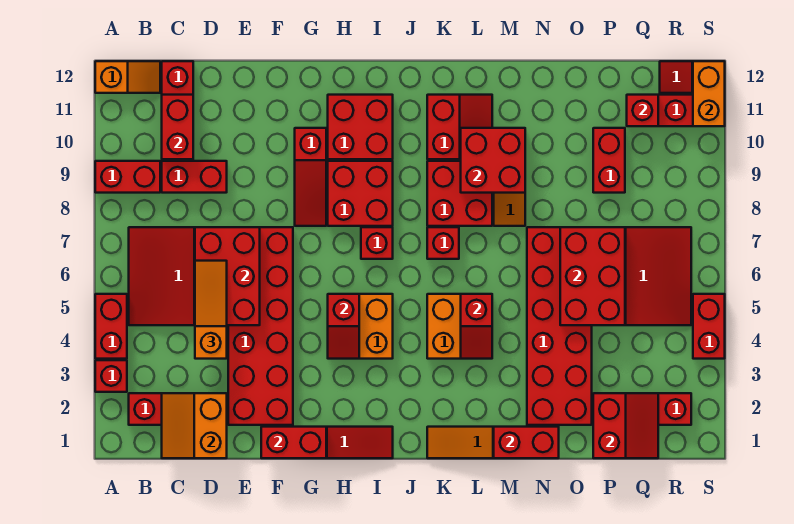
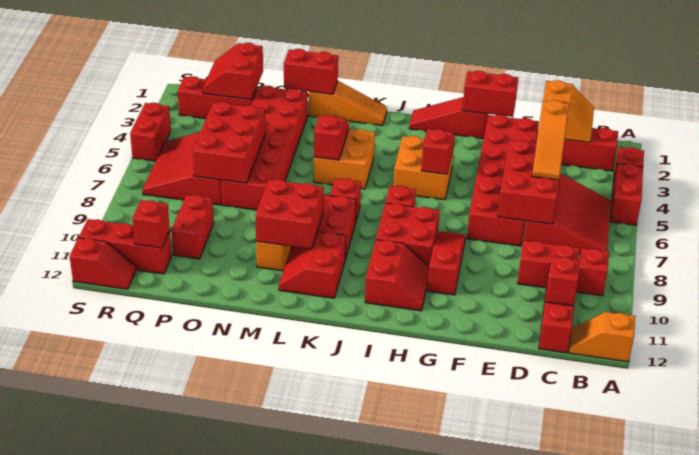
red 1x2 brick [95,161,160,193] -> red 1x1 brick [577,248,609,296]
red 1x2 brick [162,95,193,159] -> red 1x1 brick [545,256,580,306]
red 2x2 brick [328,95,393,159] -> red 2x2 slope [365,240,429,311]
orange 1x2 brick [693,61,725,126] -> none

